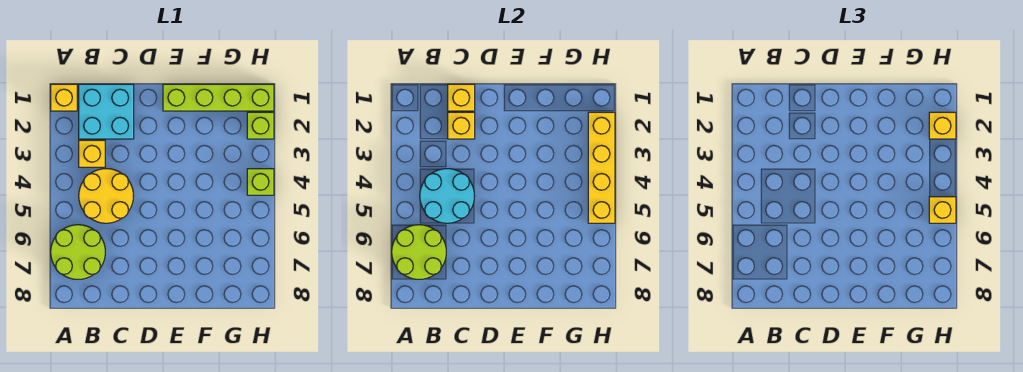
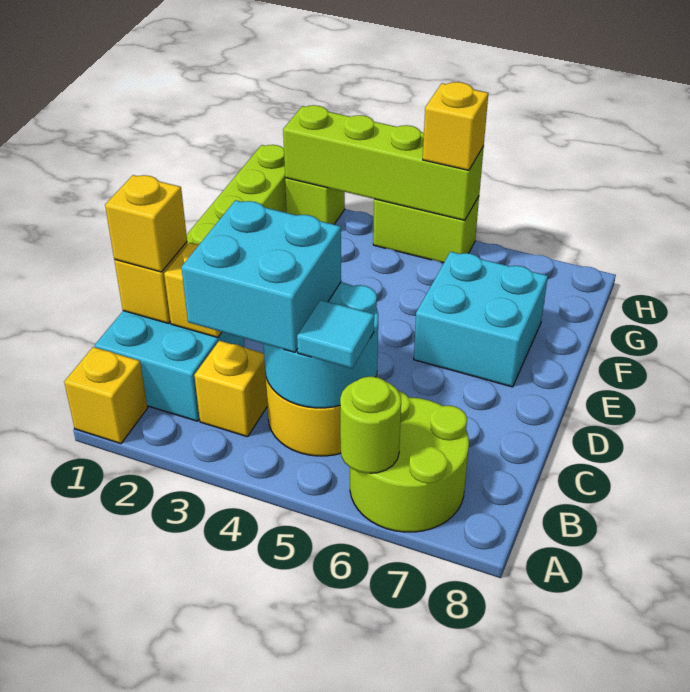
lime 2x2 round brick [392,225,446,279] -> lime 1x1 round brick [340,376,401,473]
none -> cyan 2x2 brick [181,200,341,352]
none -> cyan 1x1 tile [297,300,374,369]
none -> cyan 2x2 brick [414,252,548,387]
yellow 1x4 brick [588,112,615,223] -> lime 1x4 brick [283,105,484,220]
yellow 1x1 brick [929,112,956,139] -> yellow 1x1 brick moved to [105,175,187,272]
lime 1x1 brick [247,169,274,195] -> lime 1x2 brick [373,196,479,263]

